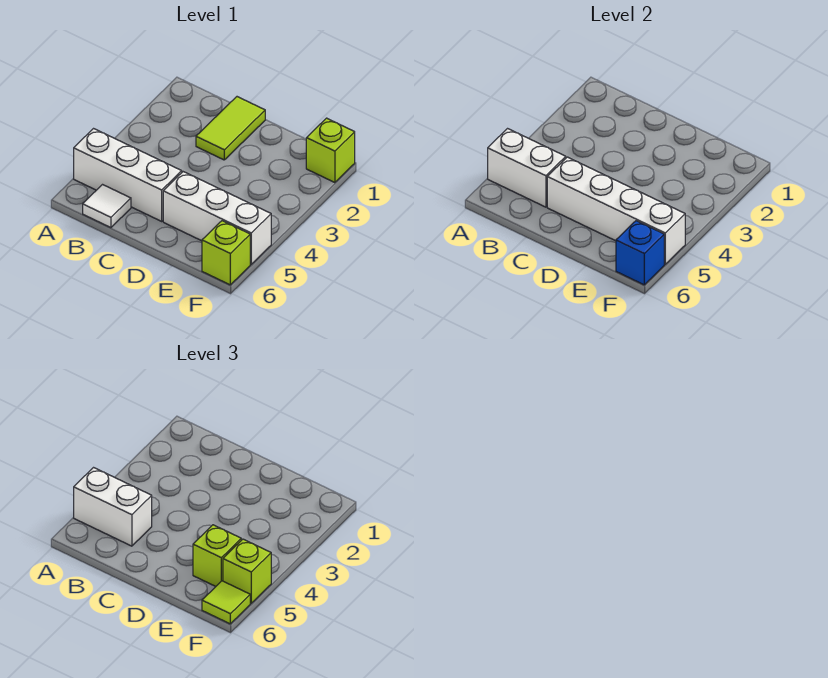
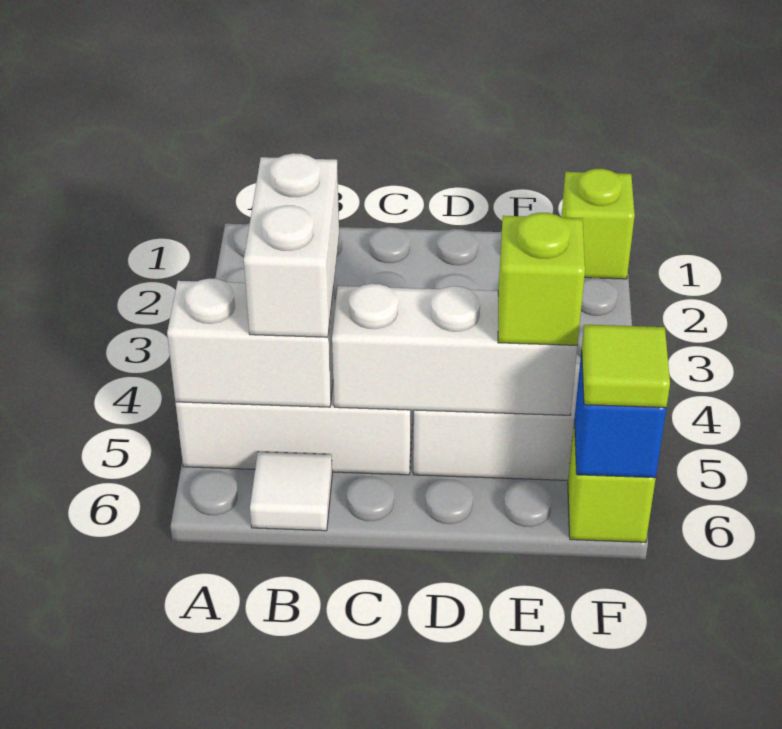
white 1x2 brick [74,468,152,546] -> white 1x2 brick turned to [244,153,339,337]
lime 1x2 tile [196,97,265,160] -> none
white 1x4 brick [547,157,685,264] -> white 1x3 brick [332,284,577,415]
lime 1x1 brick [223,539,271,603] -> none

